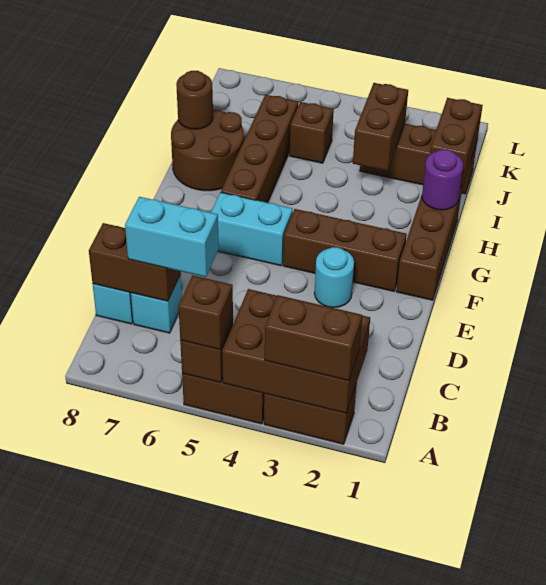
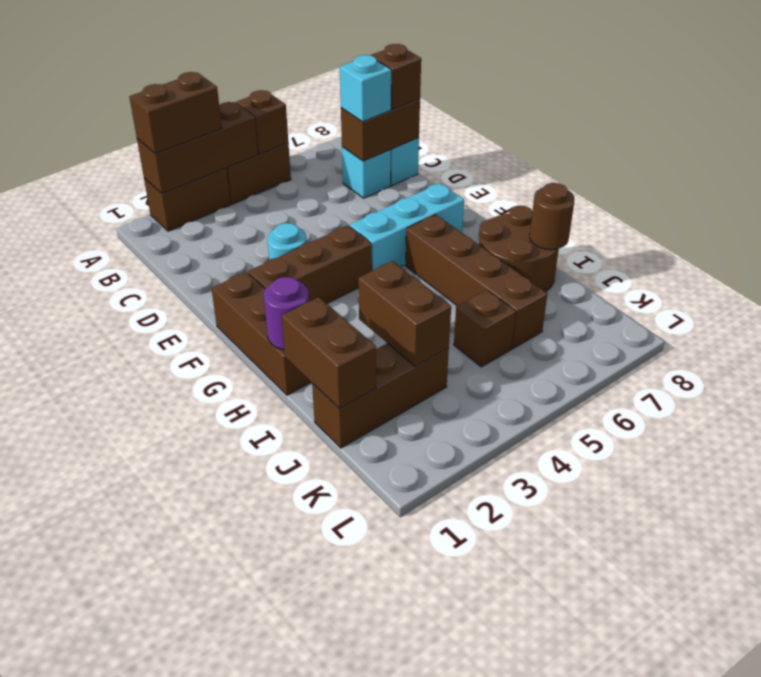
brown 2x3 brick [222,289,370,413] -> brown 1x3 brick [137,102,258,193]
brown 1x1 brick [179,275,233,350] -> brown 1x1 brick moved to [371,44,421,110]
cyan 1x2 brick [125,197,219,277] -> cyan 1x1 brick [340,55,391,122]
cyan 1x2 brick [211,192,293,266] -> cyan 1x3 brick [350,183,464,271]

